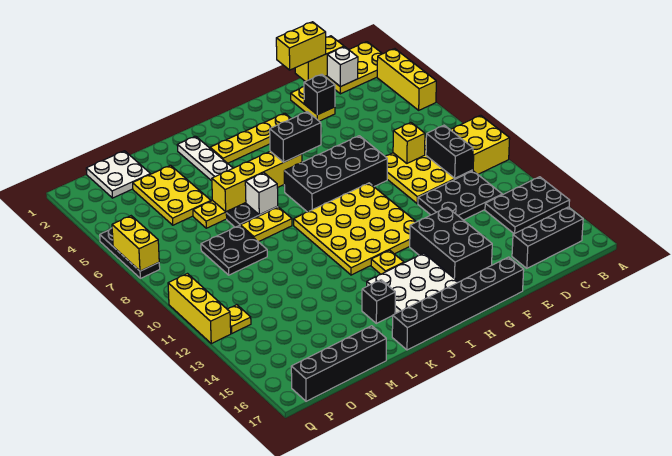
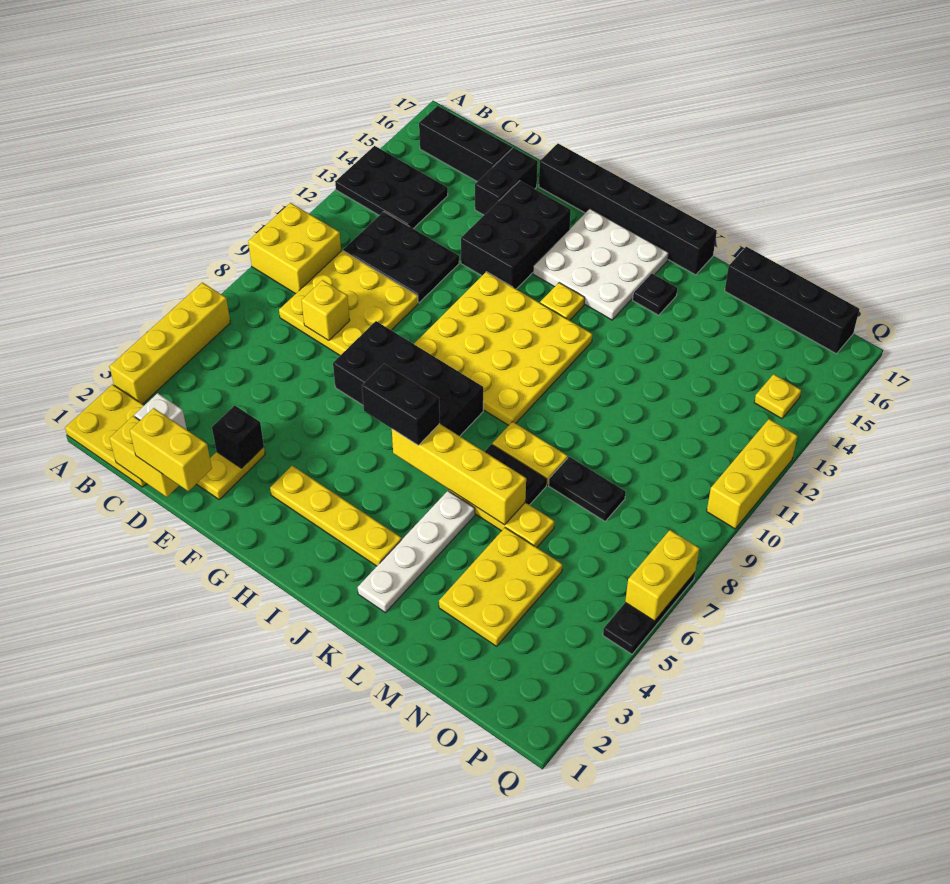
yellow 1x3 brick [377,49,436,110] -> yellow 1x4 brick [110,283,230,404]
black 1x2 brick [426,125,473,178] -> black 1x2 brick moved to [475,148,538,215]
white 1x1 brick [245,173,278,215] -> none
black 1x1 brick [362,280,395,323] -> black 1x1 plate [633,273,677,315]
black 2x2 plate [201,225,267,275] -> black 1x2 plate [549,457,626,521]
white 2x2 plate [86,151,150,198] -> none
yellow 1x1 plate [227,305,251,333] -> yellow 1x1 plate moved to [754,374,801,419]

